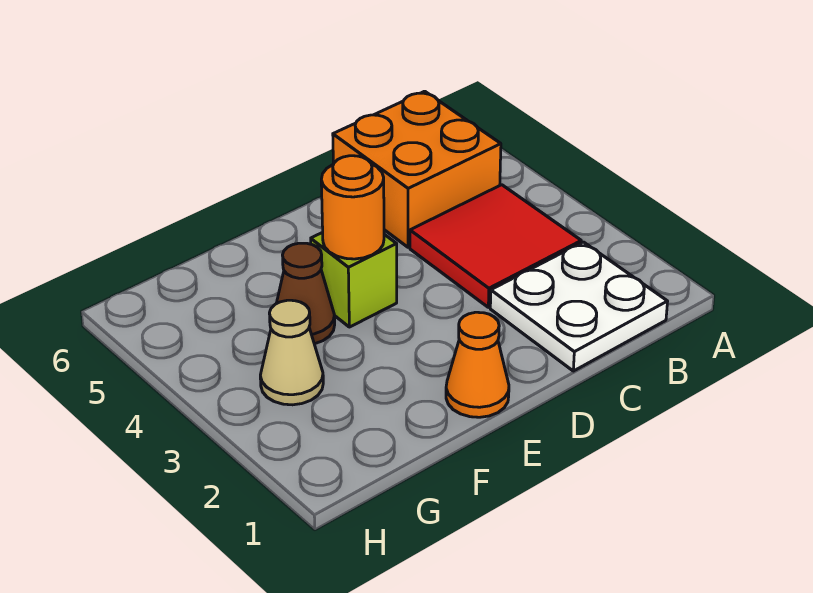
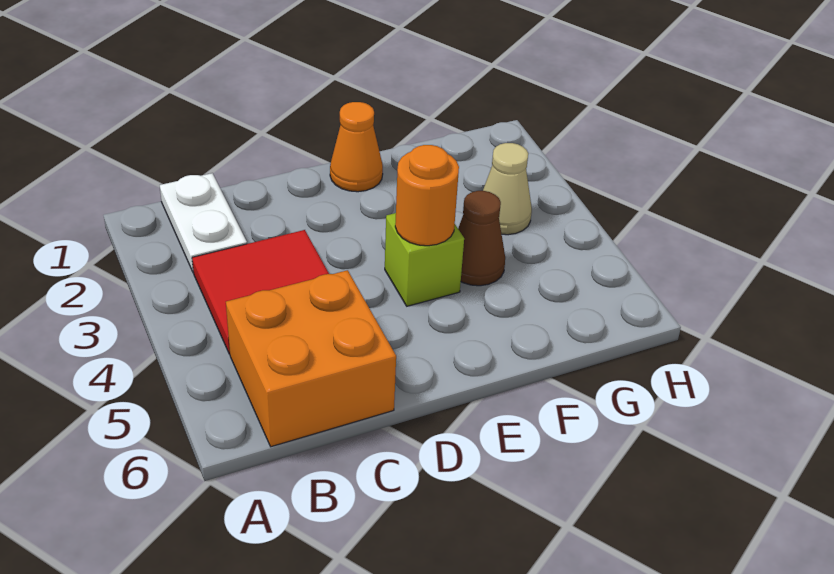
white 2x2 plate [490,242,668,371] -> white 1x2 plate [160,173,247,273]

